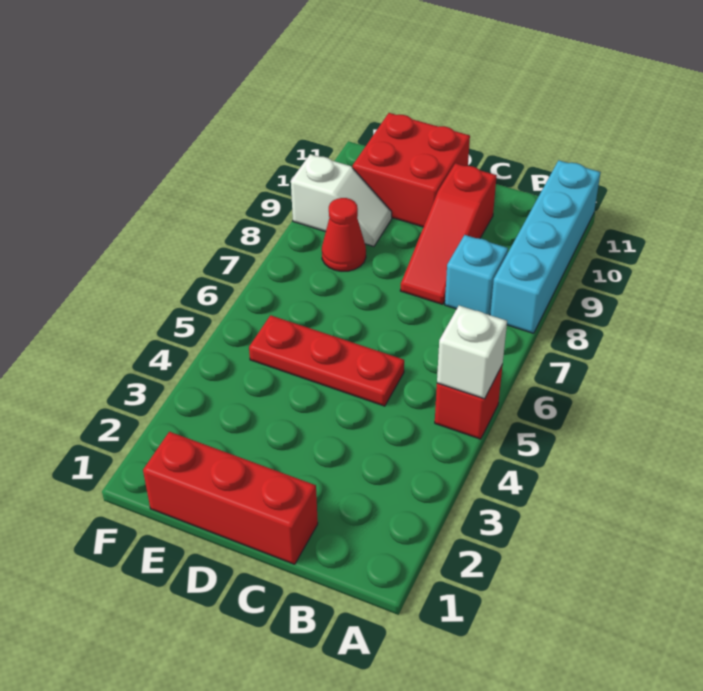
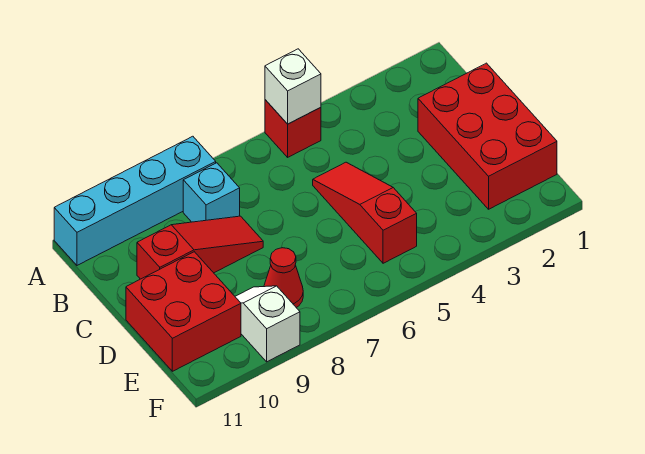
red 1x3 brick [143,432,318,564] -> red 2x3 brick [418,63,557,209]
red 1x3 plate [249,315,404,406] -> red 1x3 slope [313,162,417,263]

